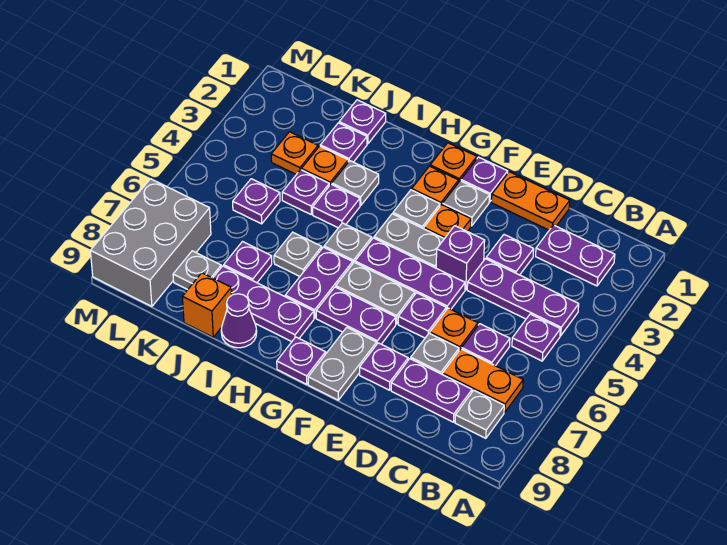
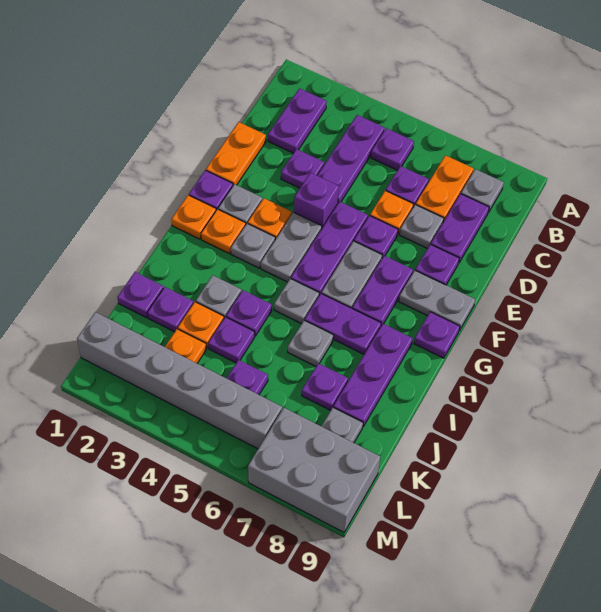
purple 1x1 cone [221,294,257,348] -> none
orange 1x1 brick [182,273,232,337] -> none
none -> grey 1x6 brick [77,312,282,449]

